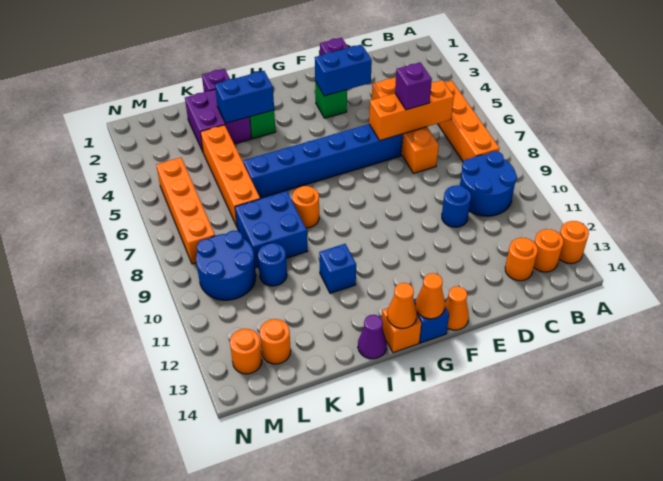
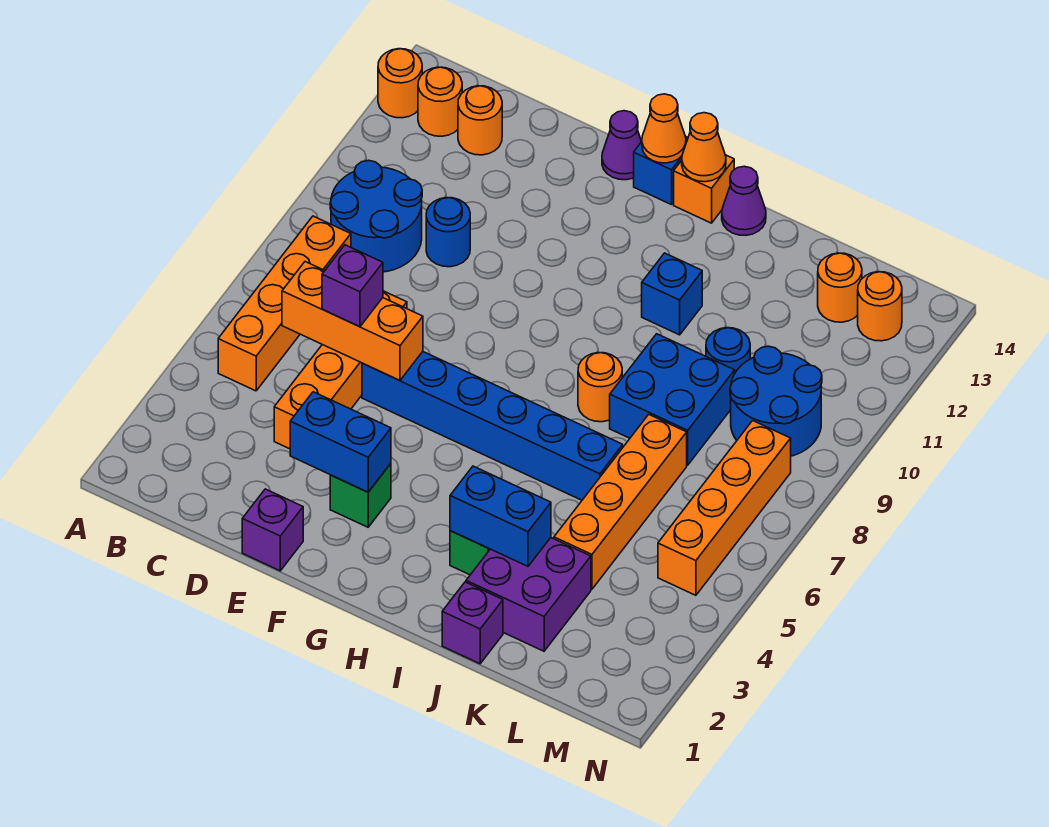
orange 1x1 cone [445,286,469,330] -> purple 1x1 cone [602,111,642,180]

